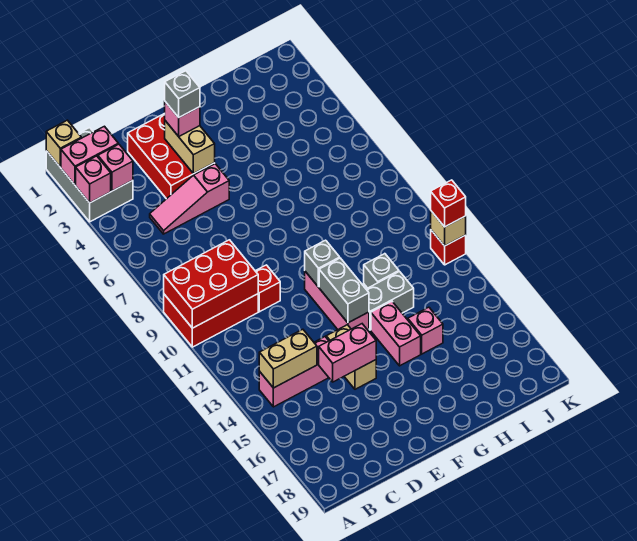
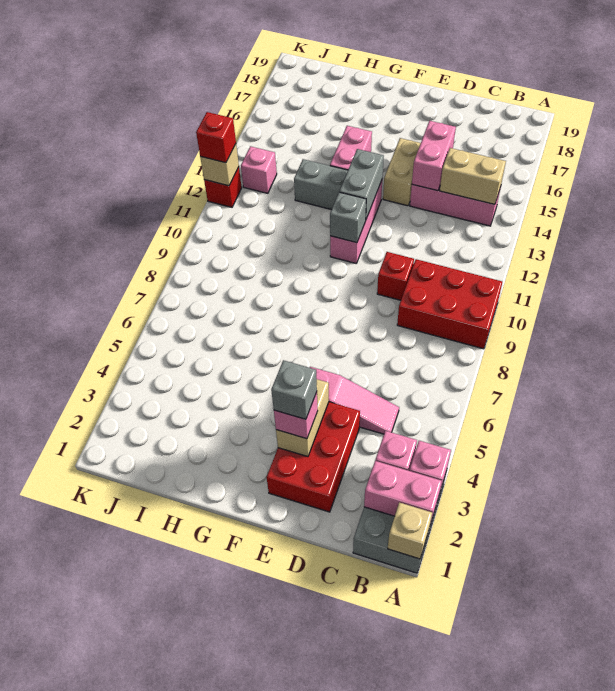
red 2x3 brick [164,240,258,328] -> none
pink 1x2 brick [319,324,376,382] -> pink 1x2 brick turned to [412,121,456,191]
grey 1x1 brick [364,254,399,288] -> none
pink 1x1 brick [408,307,443,354] -> pink 1x1 brick moved to [241,146,277,193]

